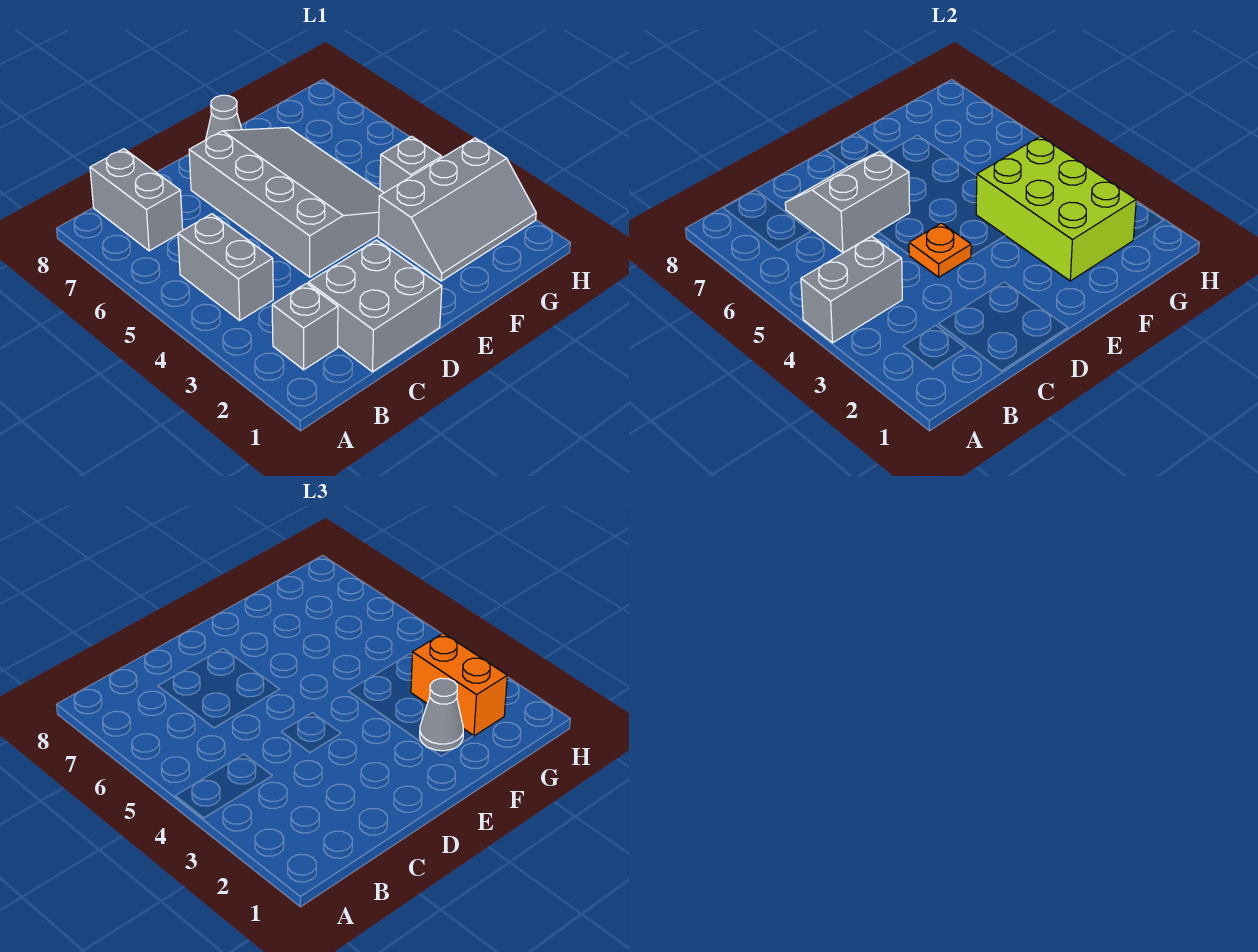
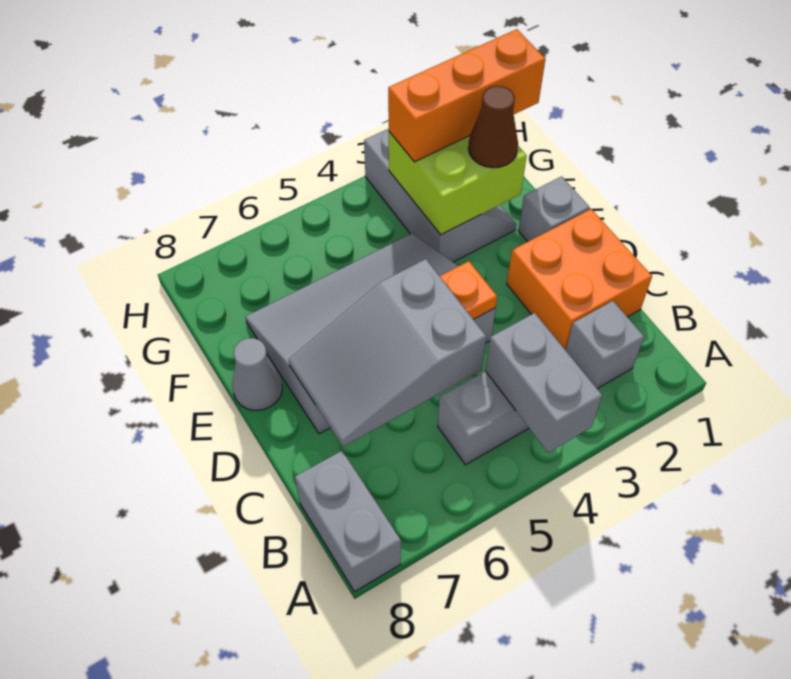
grey 1x2 brick [90,149,183,251] -> grey 1x2 brick turned to [295,451,401,592]
grey 2x2 brick [308,240,442,372] -> orange 2x2 brick [507,209,652,350]
grey 2x2 slope [785,152,910,253] -> grey 2x3 slope [289,259,486,447]
lime 2x3 brick [976,136,1136,281] -> lime 2x2 brick [389,132,527,235]
grey 1x1 cone [420,678,463,751] -> brown 1x1 cone [468,86,518,168]
orange 1x2 brick [411,633,507,736] -> orange 1x3 brick [388,29,545,162]
grey 1x1 brick [380,136,442,193] -> grey 1x1 brick moved to [518,176,590,242]

